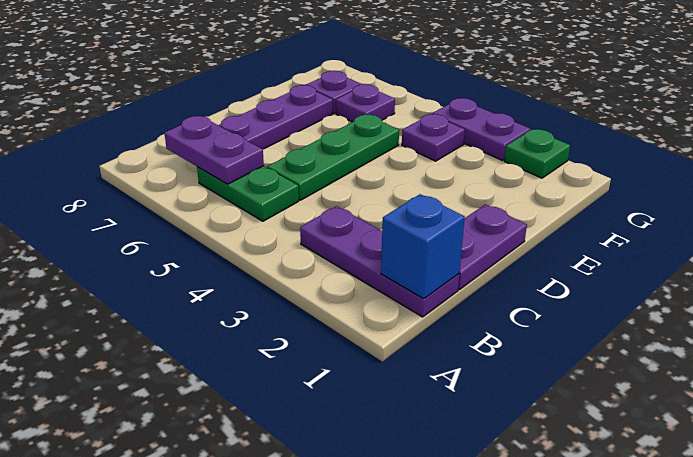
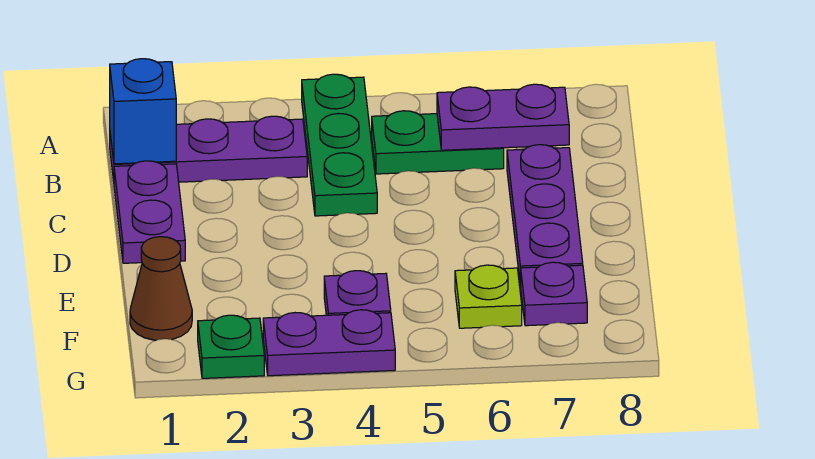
green 1x3 plate [267,115,399,200] -> green 1x3 plate moved to [302,74,377,216]
none -> brown 1x1 cone [130,237,192,340]
purple 1x1 plate [336,84,395,122] -> lime 1x1 plate [455,265,522,328]

